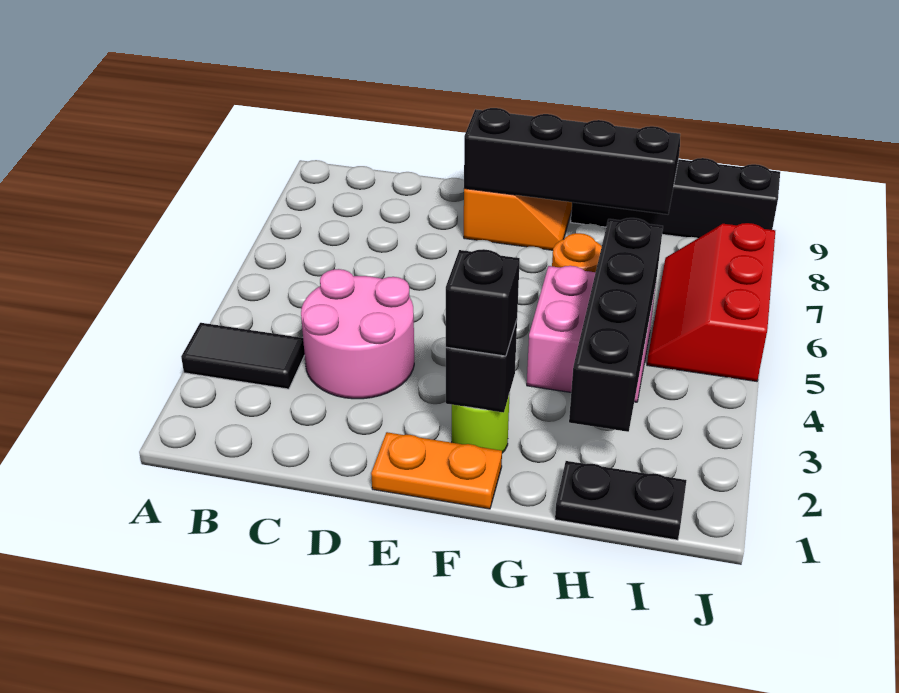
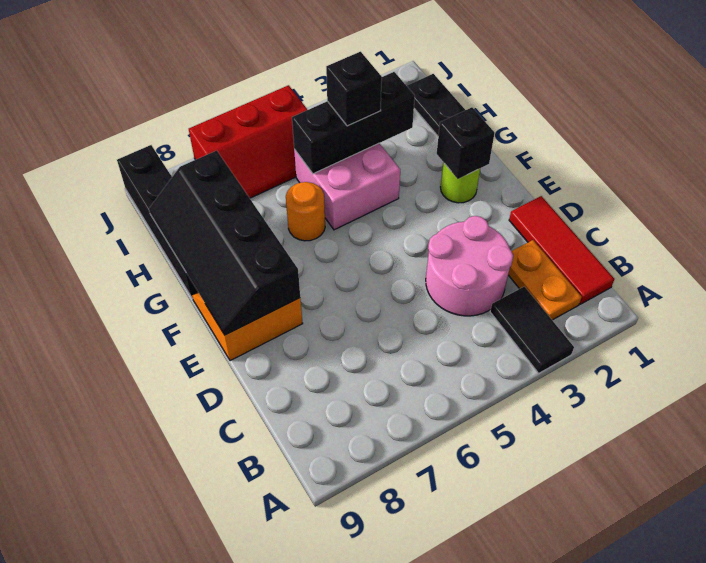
none -> red 1x3 tile [509,196,614,304]
orange 1x2 plate [371,432,502,509] -> orange 1x2 plate moved to [508,240,582,320]
black 1x1 brick [446,249,520,356] -> black 1x1 brick moved to [326,52,382,126]
black 1x4 brick [569,218,663,432] -> black 1x3 brick [292,72,415,174]

